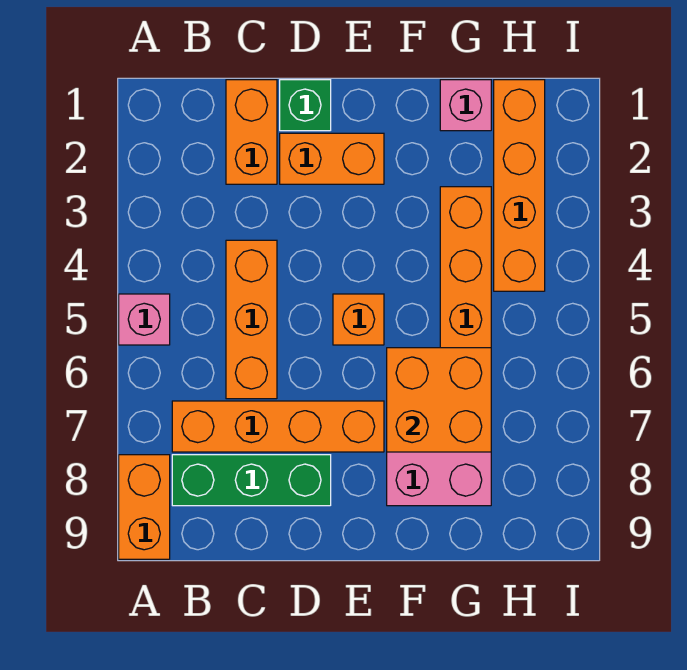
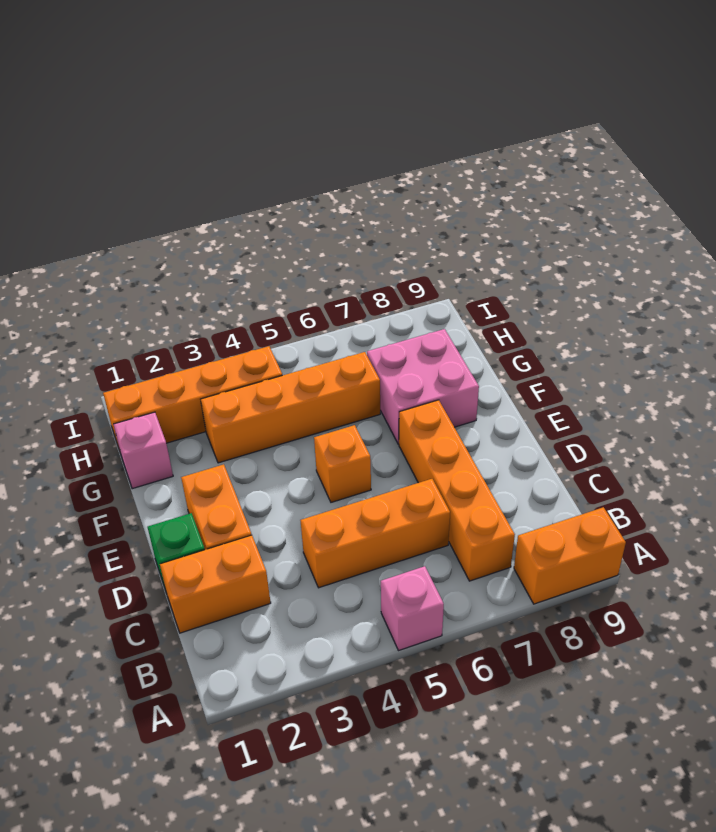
green 1x3 brick [172,455,331,506] -> none
orange 2x2 brick [387,348,491,452] -> none

